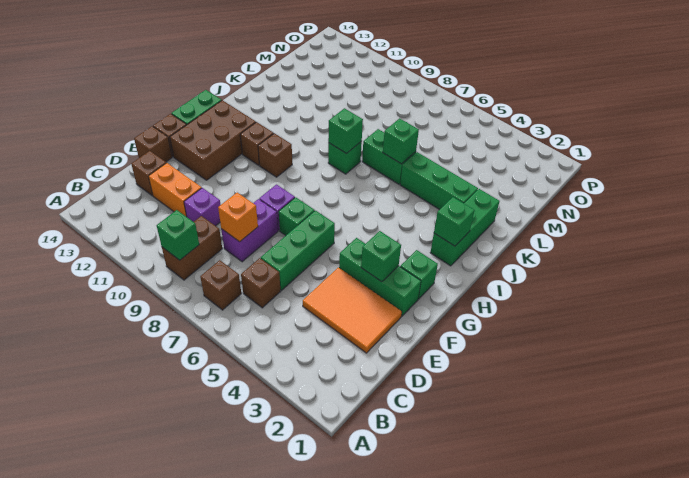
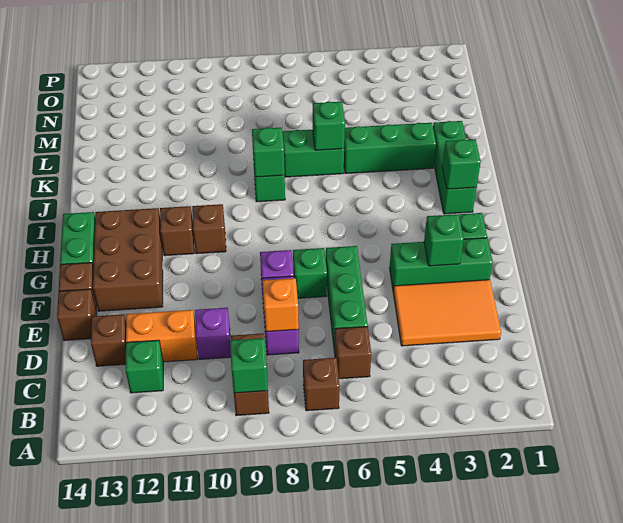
none -> green 1x1 brick [126,340,163,393]

